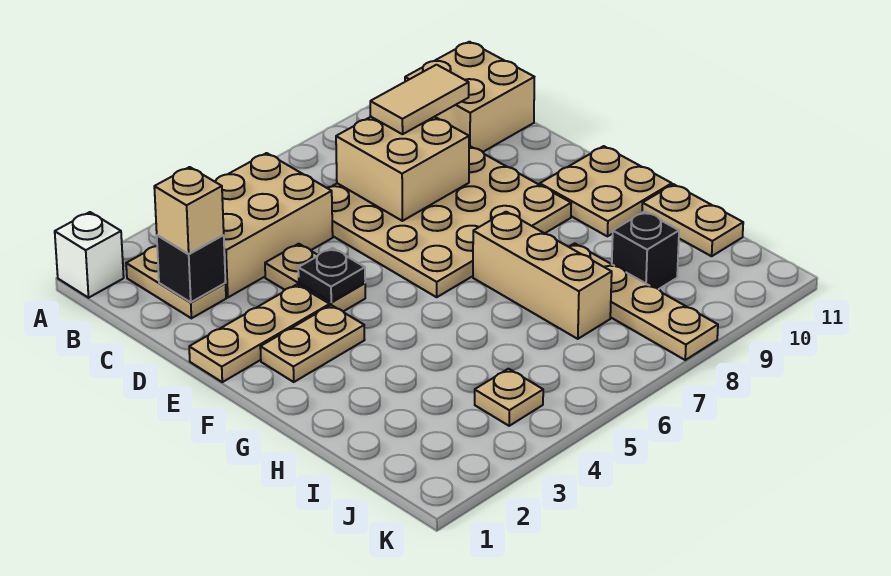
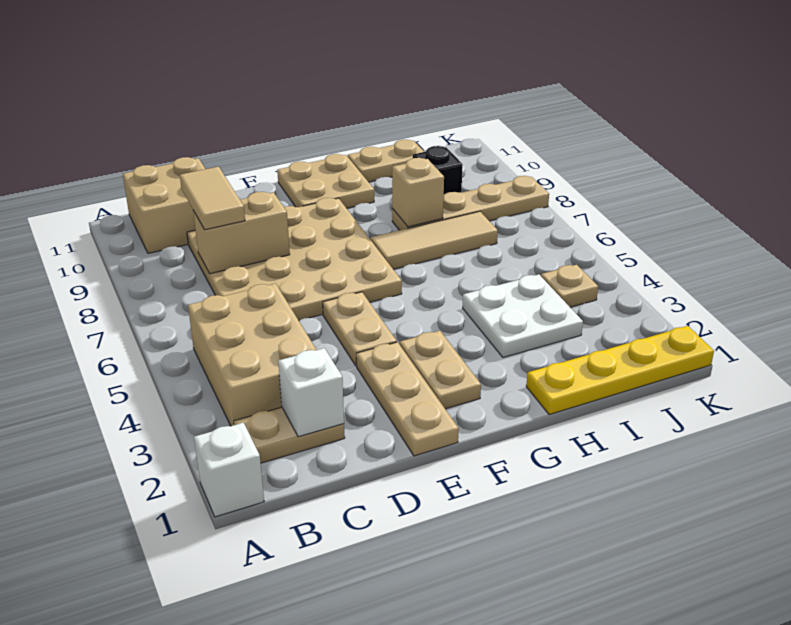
black 1x1 brick [157,235,226,302] -> white 1x1 brick [278,348,344,437]
tan 1x1 brick [154,167,224,254] -> tan 1x1 brick moved to [392,158,444,227]
tan 2x2 brick [336,117,469,221] -> tan 1x2 brick [193,192,290,274]
tan 1x2 plate [265,244,365,311] -> tan 1x2 plate turned to [323,292,397,366]
black 1x1 plate [298,248,365,302] -> none
tan 1x3 brick [473,212,612,339] -> tan 1x3 tile [371,211,498,269]
none -> yellow 1x4 plate [526,326,714,415]
none -> white 2x2 plate [463,275,583,357]

